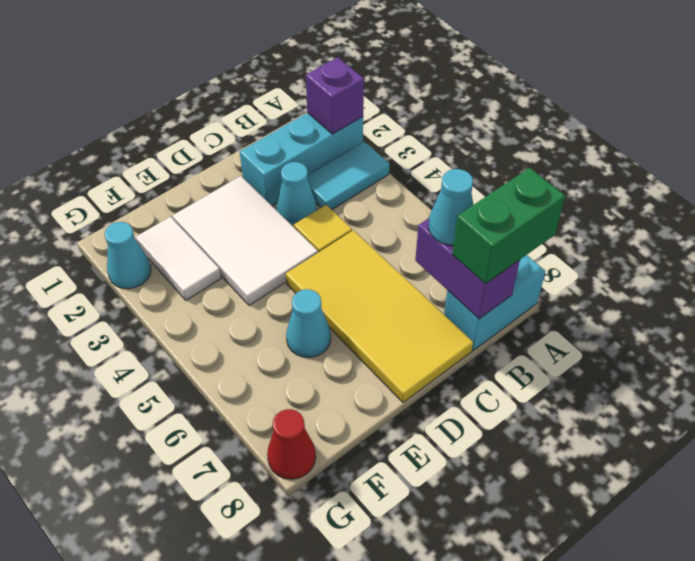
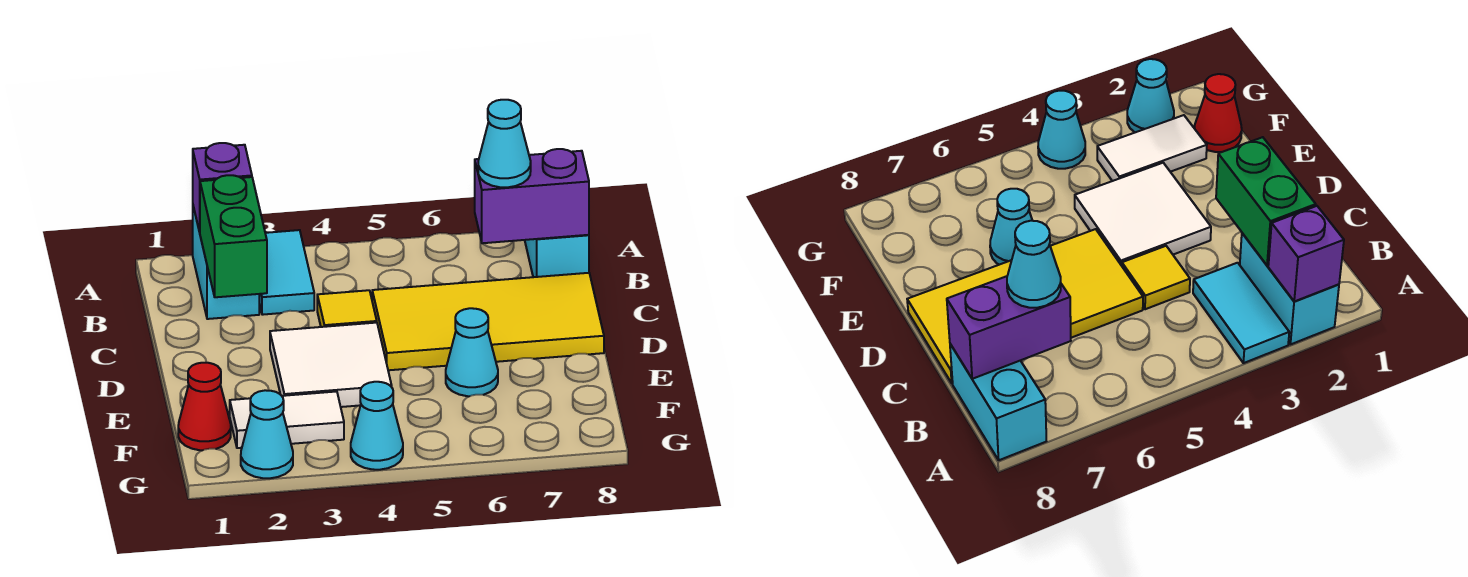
cyan 1x3 brick [240,113,363,206] -> cyan 1x2 brick [193,207,259,319]
green 1x2 brick [452,168,565,284] -> green 1x2 brick moved to [200,175,267,297]
cyan 1x1 cone [276,162,317,227] -> cyan 1x1 cone moved to [351,382,403,470]
white 2x3 tile [172,176,318,305] -> white 2x2 tile [270,323,392,407]
red 1x1 cone [267,409,316,479] -> red 1x1 cone moved to [178,363,231,450]

